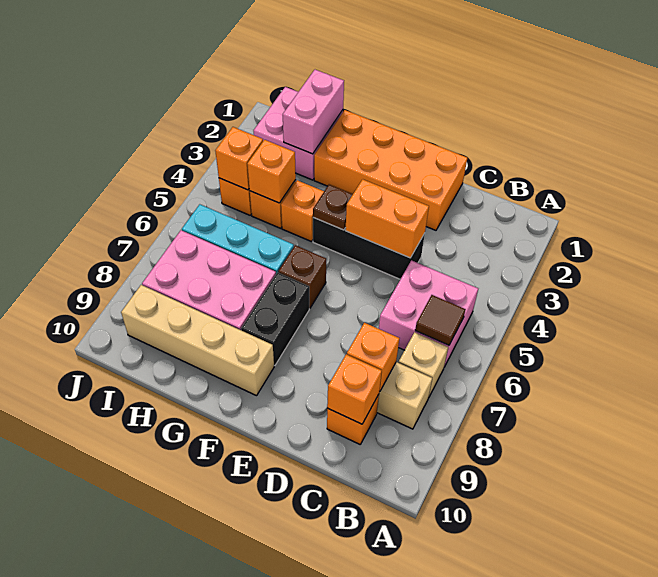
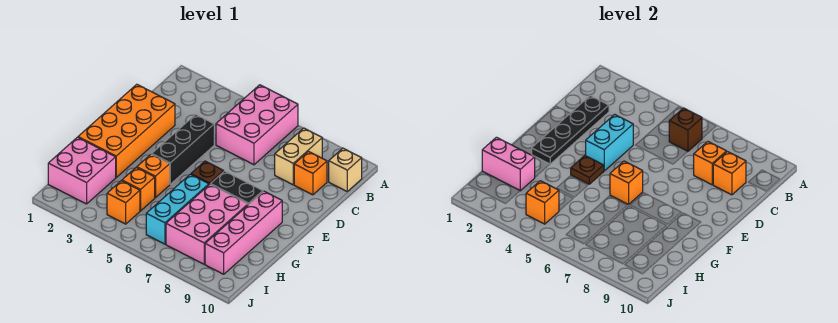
pink 2x2 brick [379,260,478,367] -> pink 2x3 brick [216,85,298,165]
brown 1x1 tile [415,295,466,345] -> brown 1x1 brick [669,108,702,152]
tan 1x1 brick [399,332,448,398] -> tan 1x1 brick moved to [329,148,362,191]
none -> black 1x4 plate [532,96,609,164]
orange 1x2 brick [346,179,429,258] -> cyan 1x2 brick [586,114,633,171]
tan 1x4 brick [121,285,274,396] -> pink 1x4 brick [205,191,282,274]
orange 1x1 brick [247,140,296,203] -> orange 1x1 brick moved to [610,161,643,204]

